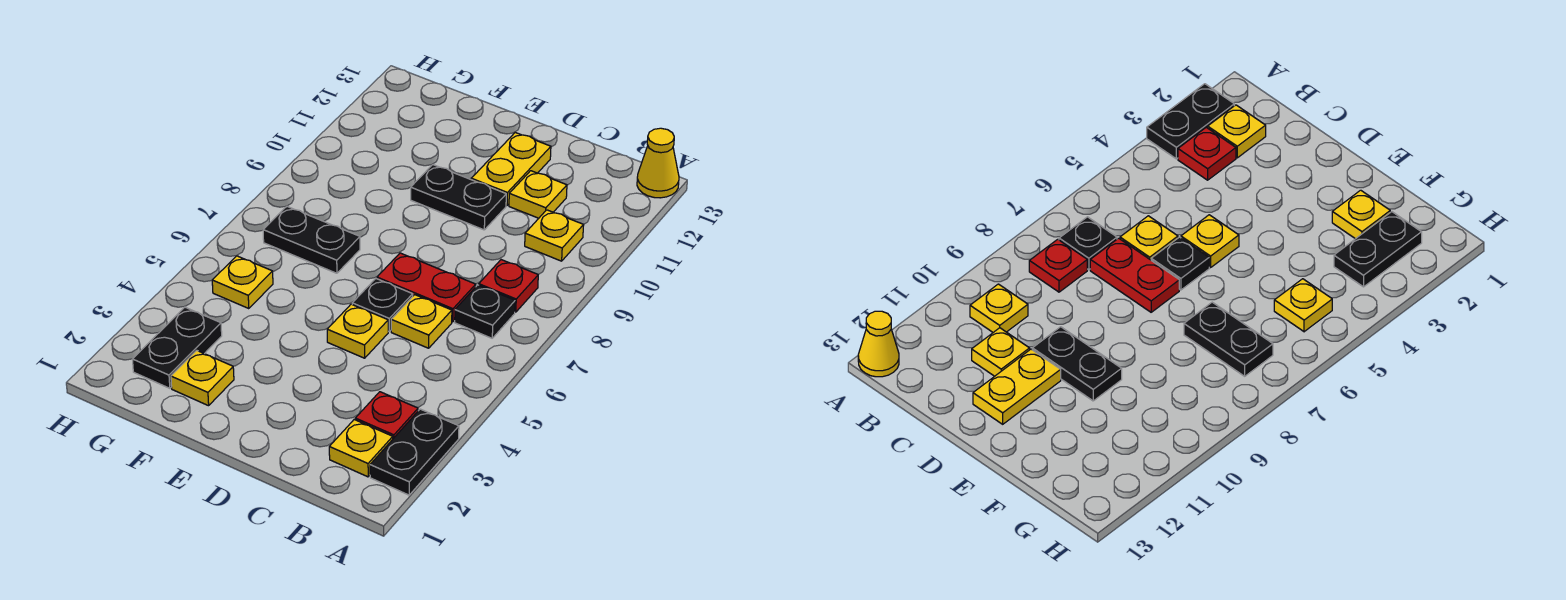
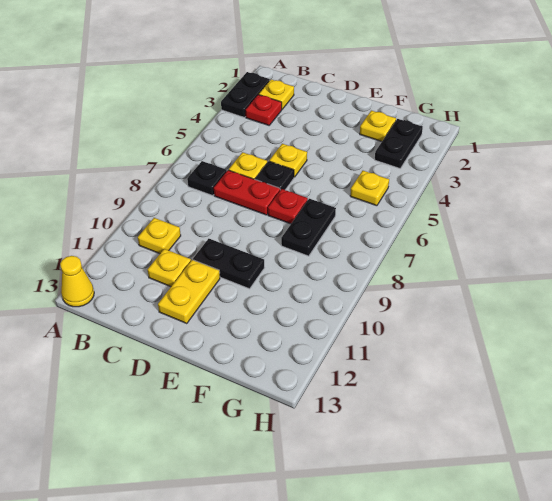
red 1x1 plate [479,260,538,312] -> red 1x1 plate moved to [268,189,308,224]
black 1x2 plate [263,207,360,273] -> black 1x2 plate turned to [281,199,336,256]

